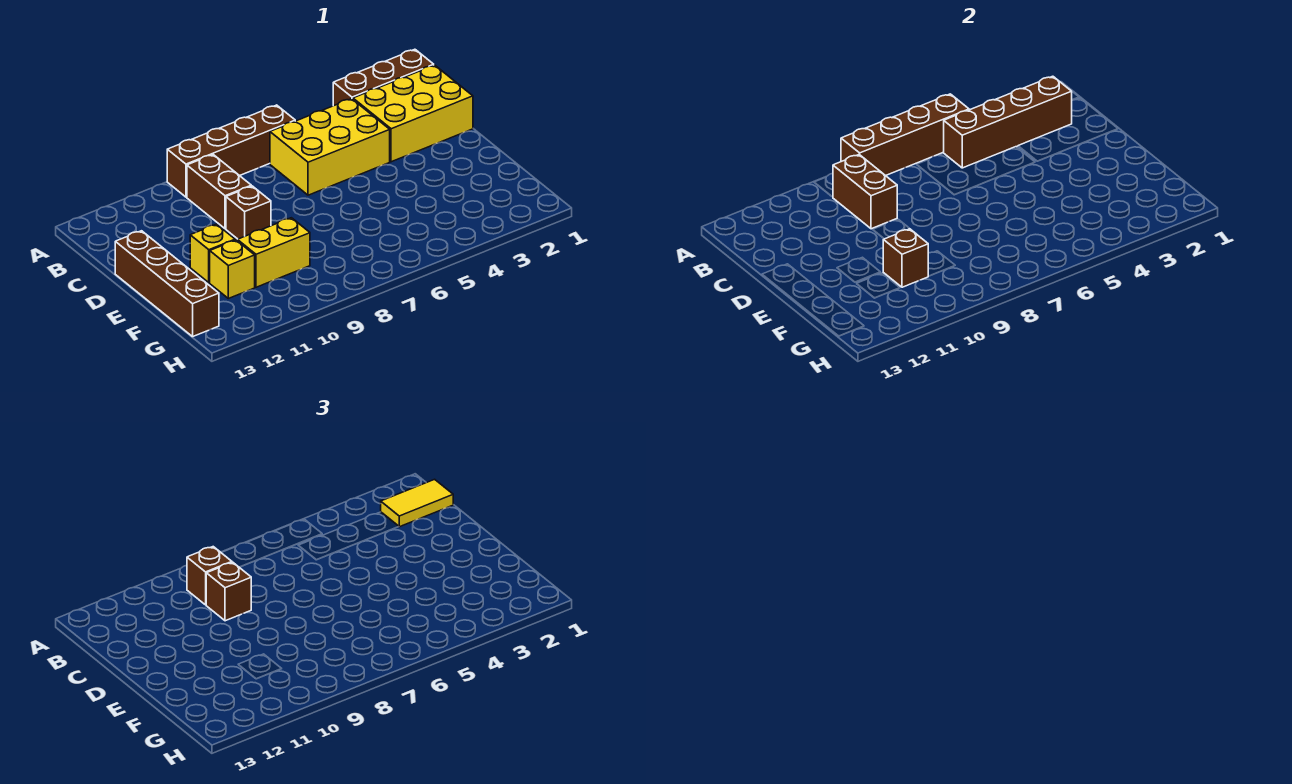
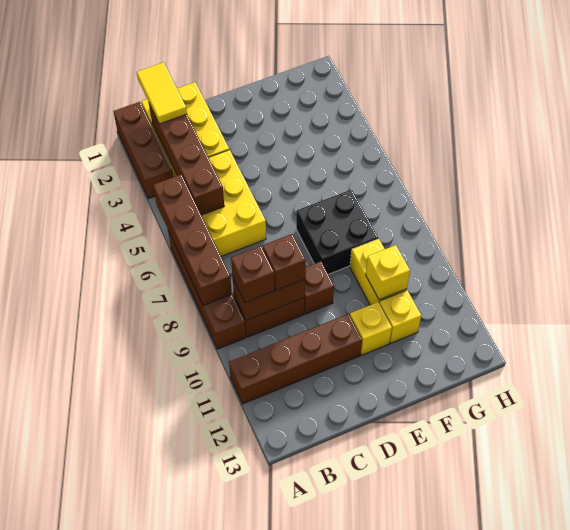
brown 1x4 brick [115,231,219,337] -> brown 1x4 brick moved to [229,314,362,404]
none -> black 2x2 brick [296,189,378,274]
brown 1x1 brick [883,229,928,287] -> yellow 1x1 brick [366,245,410,300]

